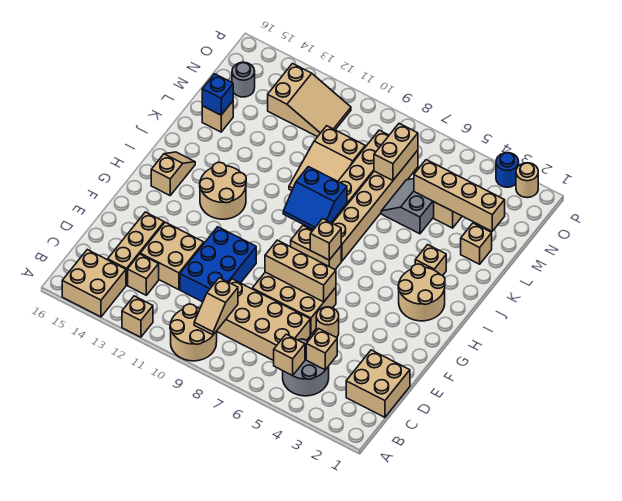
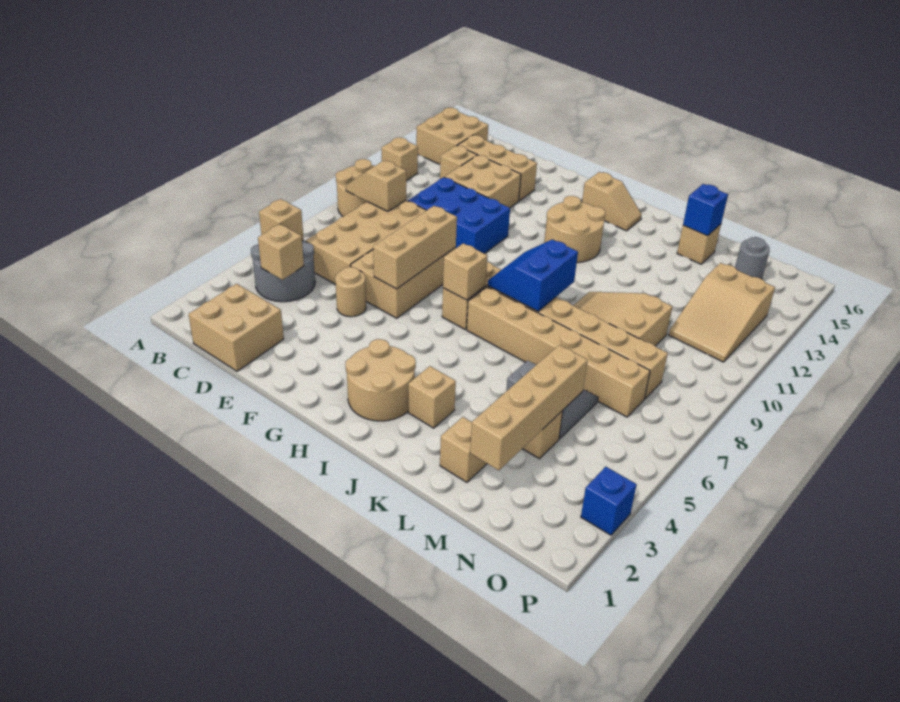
tan 1x2 brick [374,123,418,180] -> none
tan 1x1 round brick [516,163,538,198] -> none
blue 1x1 round brick [496,153,519,187] -> blue 1x1 brick [581,467,637,535]

